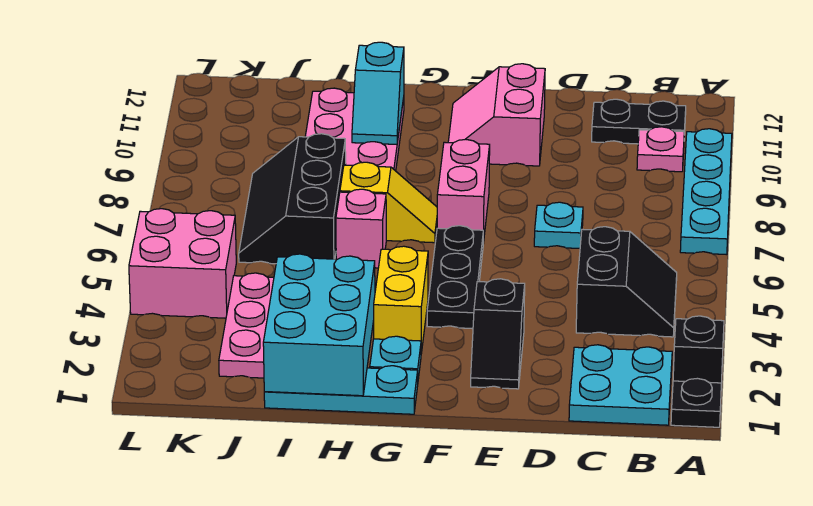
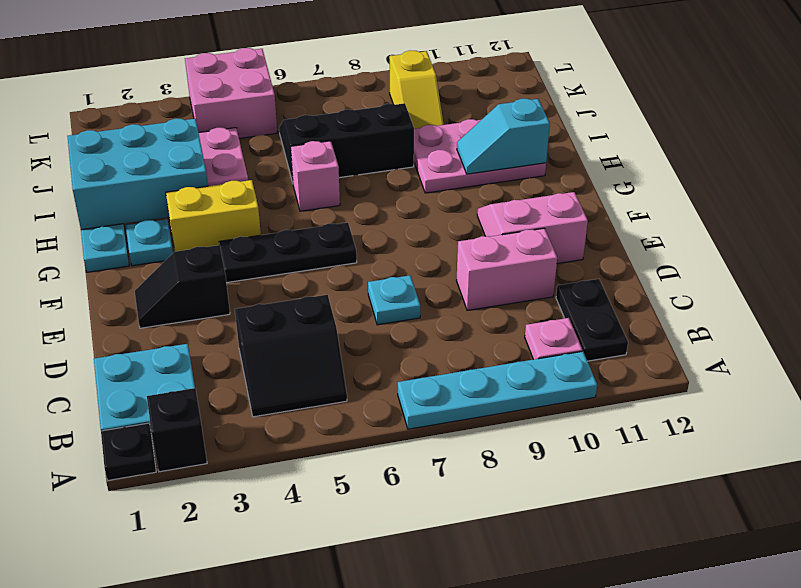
pink 1x2 brick [437,140,490,244] -> pink 1x2 brick moved to [456,228,557,310]
yellow 1x2 slope [340,162,437,243] -> yellow 1x2 slope moved to [390,51,444,129]

